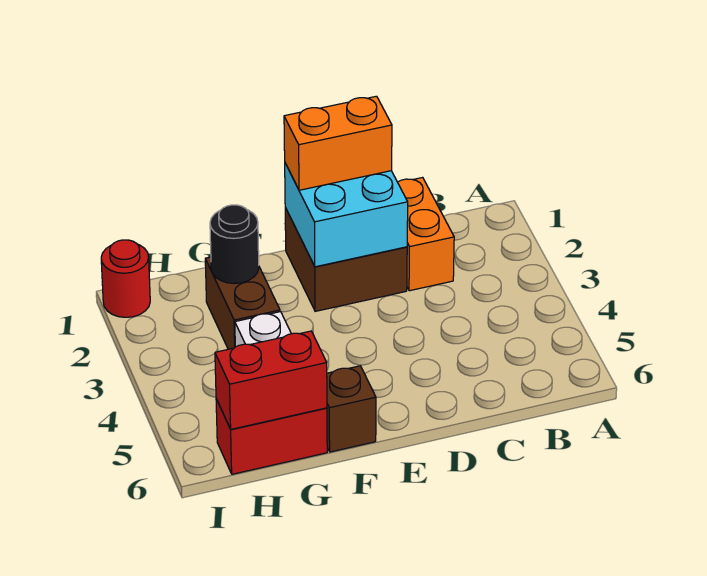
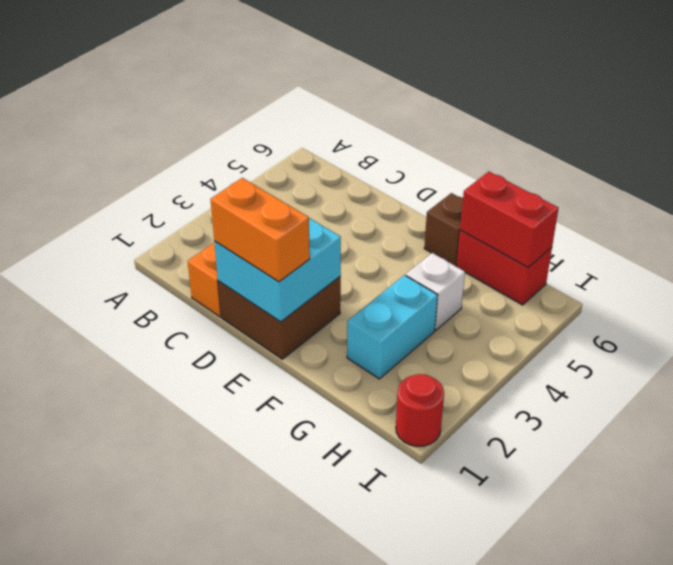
brown 1x2 brick [205,257,280,349] -> cyan 1x2 brick [347,275,438,379]
black 1x1 round brick [210,205,259,284] -> none

